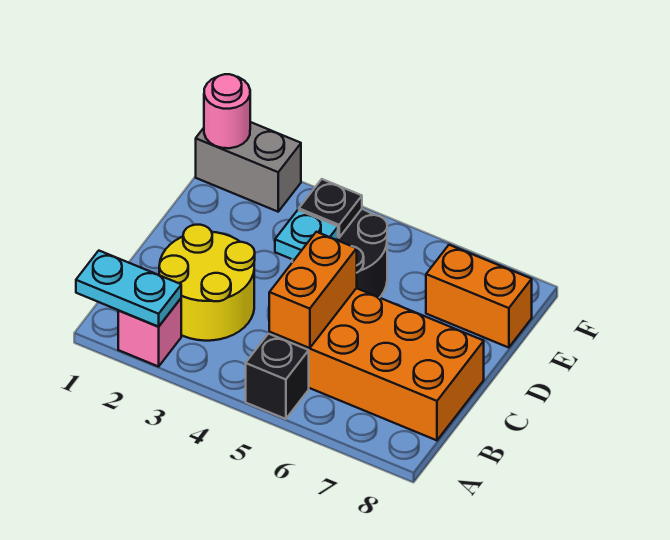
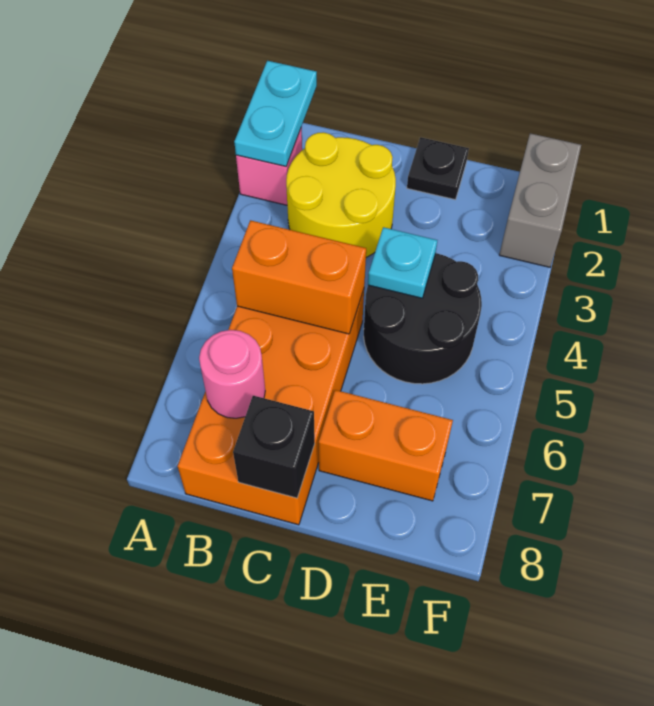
black 1x1 brick [246,334,309,419] -> black 1x1 brick moved to [233,396,315,498]
black 1x1 plate [299,179,362,238] -> black 1x1 plate moved to [407,137,469,200]
orange 1x2 brick [426,245,532,348] -> orange 1x2 brick turned to [319,390,453,501]
pink 1x1 round brick [204,74,250,148] -> pink 1x1 round brick moved to [199,330,265,418]

